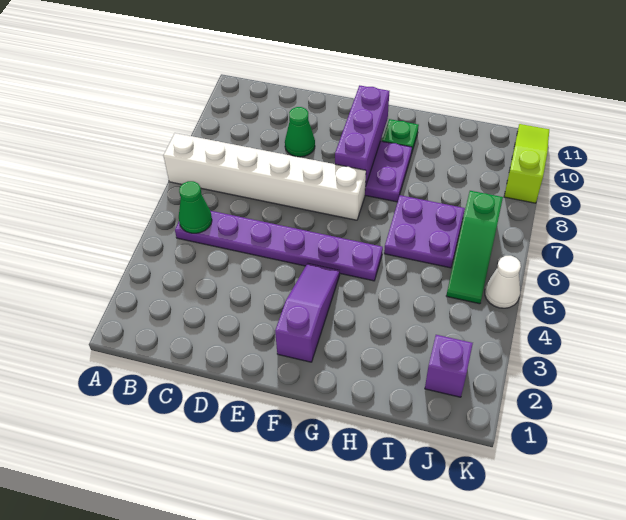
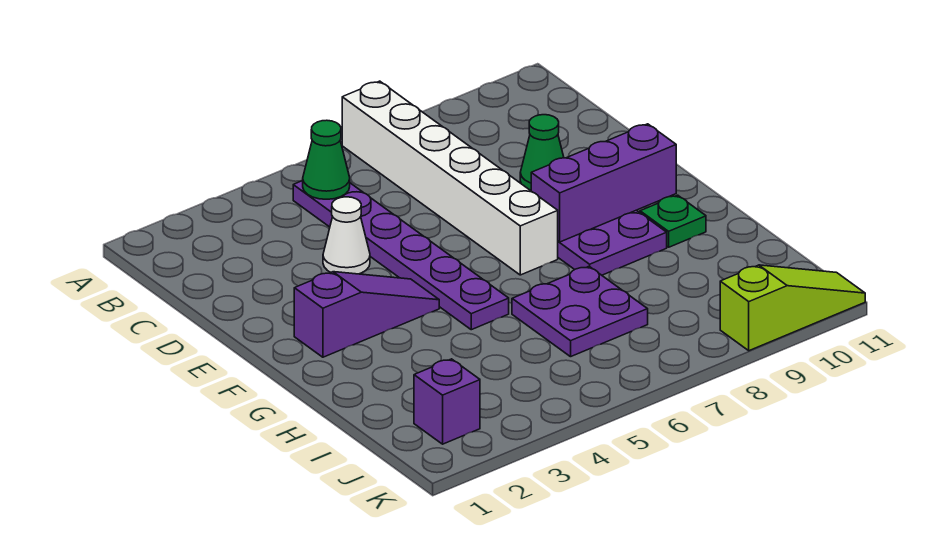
green 1x3 slope [446,191,503,304] -> none
white 1x1 cone [485,256,521,308] -> white 1x1 cone moved to [323,197,370,274]

